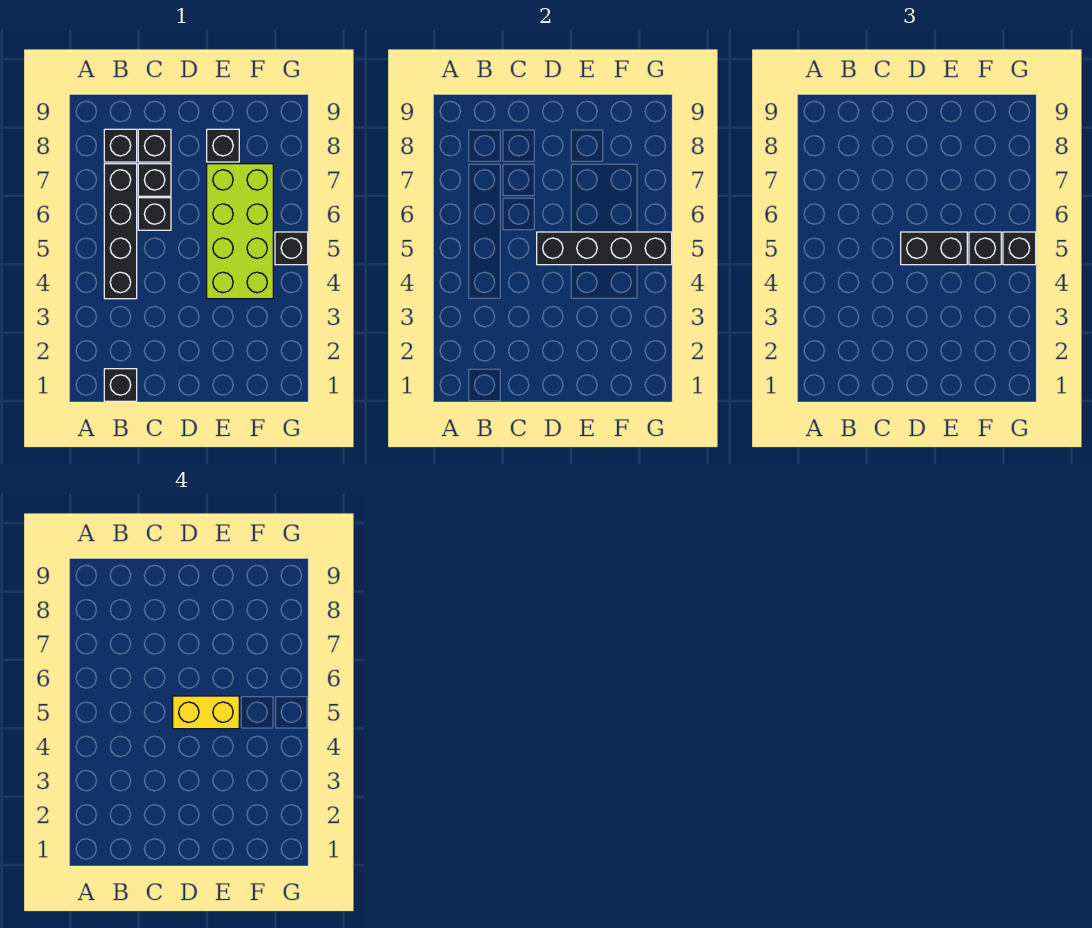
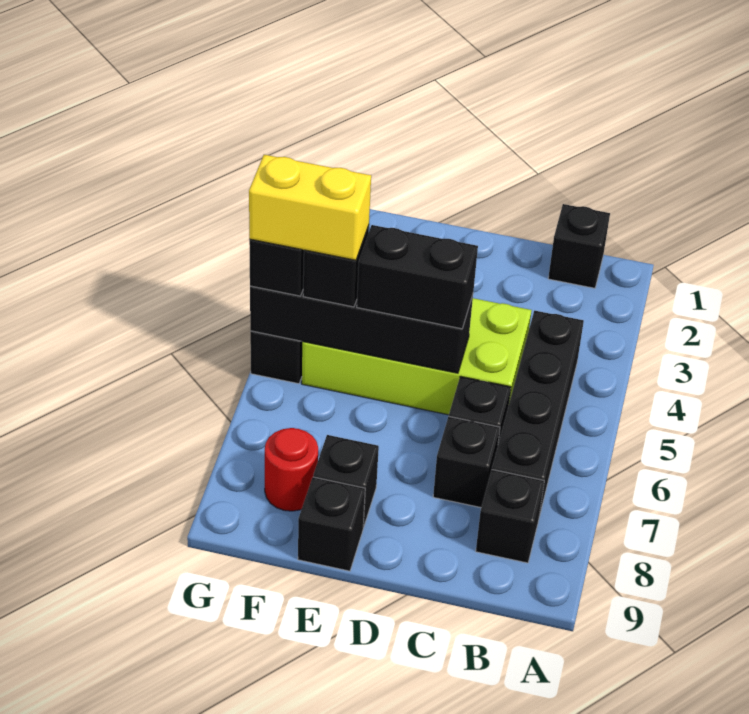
black 1x1 brick [138,129,171,162] -> black 1x1 brick moved to [298,477,365,571]
yellow 1x2 brick [173,696,239,729] -> yellow 1x2 brick moved to [249,155,371,260]
lime 2x4 brick [207,164,273,299] -> lime 2x4 brick turned to [302,298,532,415]
none -> red 1x1 round brick [265,428,318,511]

